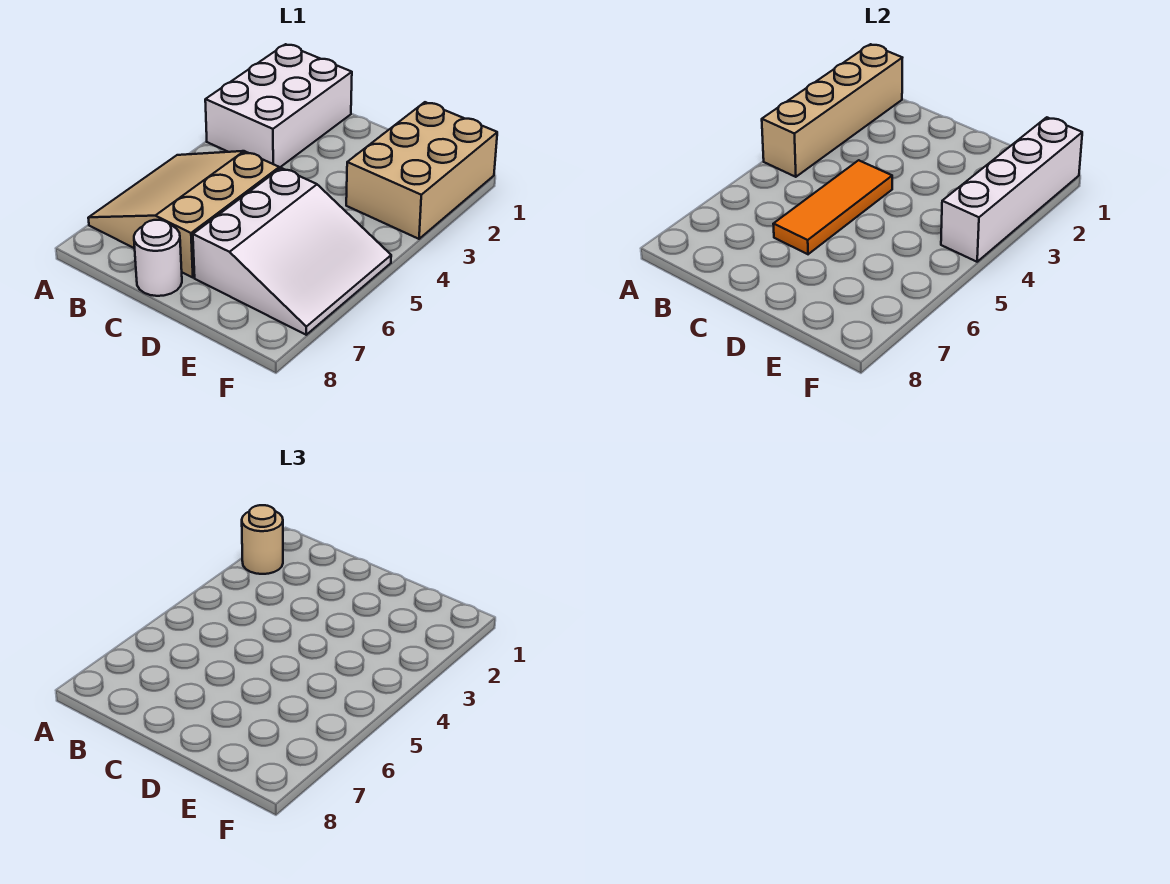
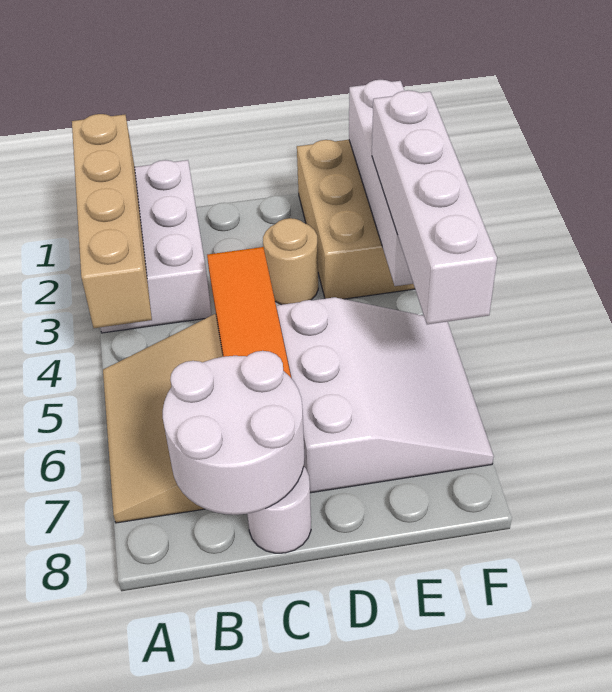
tan 1x1 round brick [242,505,283,574] -> tan 1x1 round brick moved to [263,218,318,305]
none -> white 2x2 round brick [163,351,304,515]
none -> white 1x4 brick [372,90,497,324]

